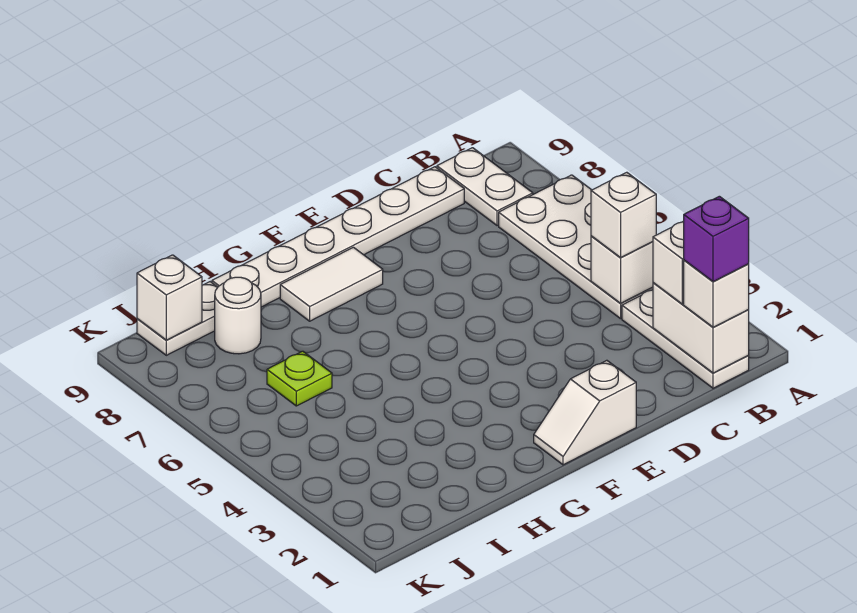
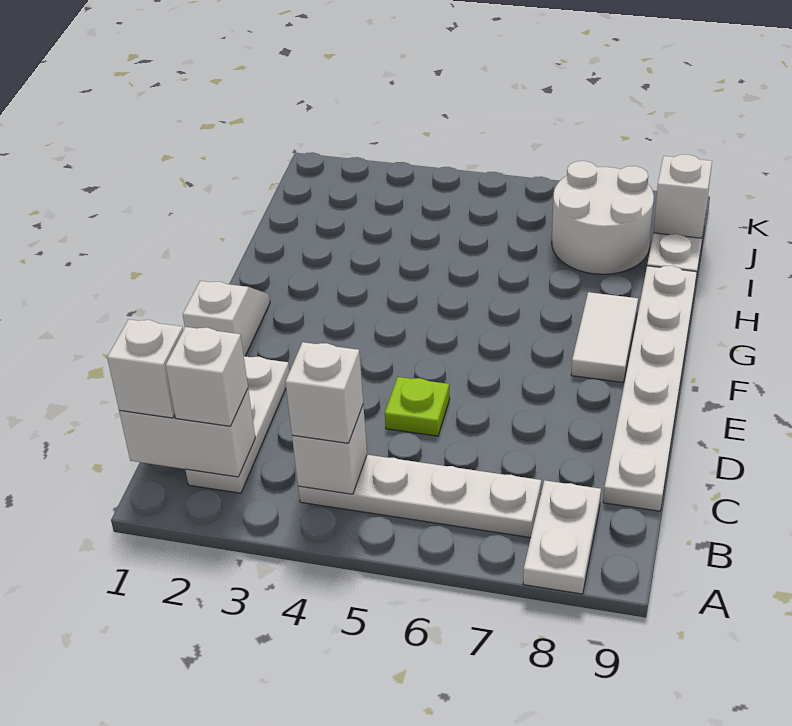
white 2x4 plate [499,175,653,319] -> white 1x4 plate [298,455,541,538]
white 1x3 plate [622,290,749,388] -> white 1x3 plate turned to [186,356,290,493]
purple 1x1 brick [684,196,749,282] -> none
white 1x2 plate [437,148,533,226] -> white 1x2 plate turned to [523,480,601,594]
lime 1x1 plate [267,351,332,406] -> lime 1x1 plate moved to [385,377,450,436]
white 1x1 round brick [215,277,261,354] -> white 2x2 round brick [552,161,654,274]

